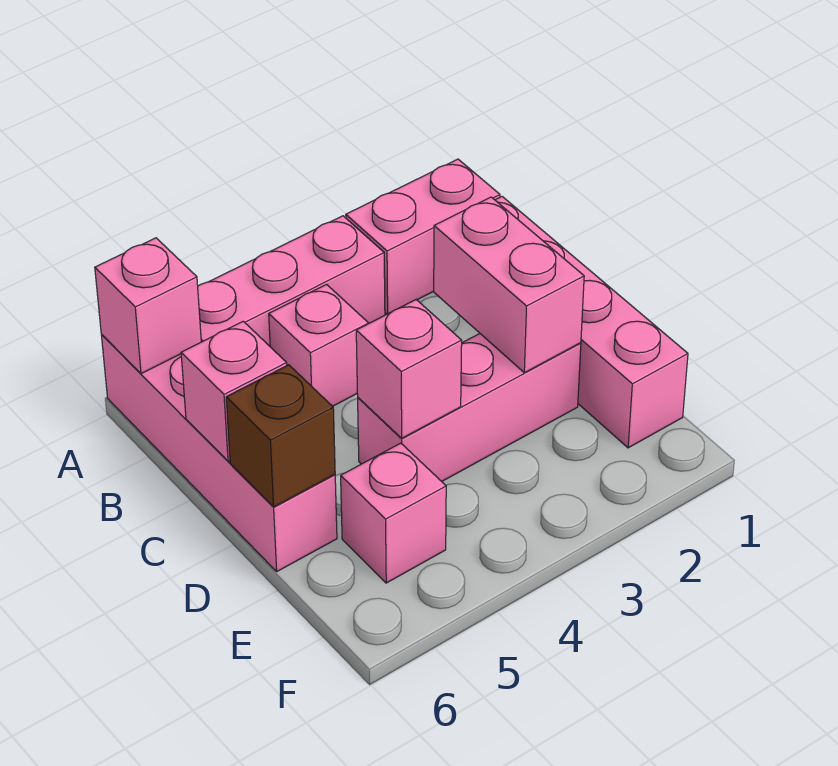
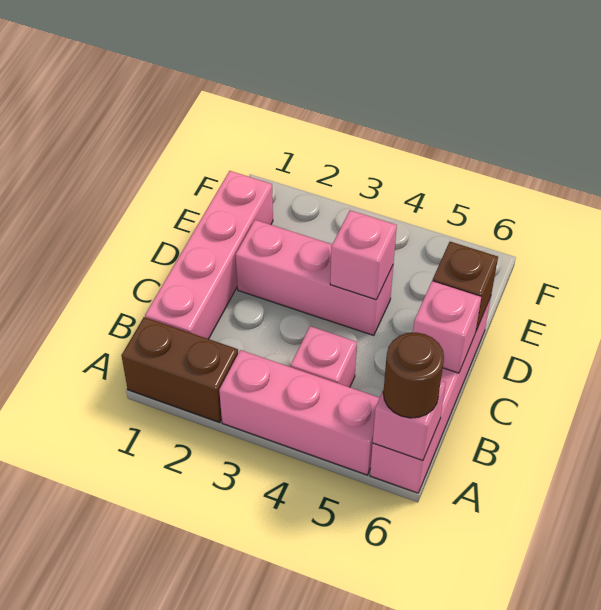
pink 1x2 brick [346,159,500,314] -> brown 1x2 brick [121,317,238,422]
none -> brown 1x1 round brick [383,332,444,418]
pink 1x2 brick [434,197,584,373] -> none
pink 1x1 brick [341,443,446,583] -> none

